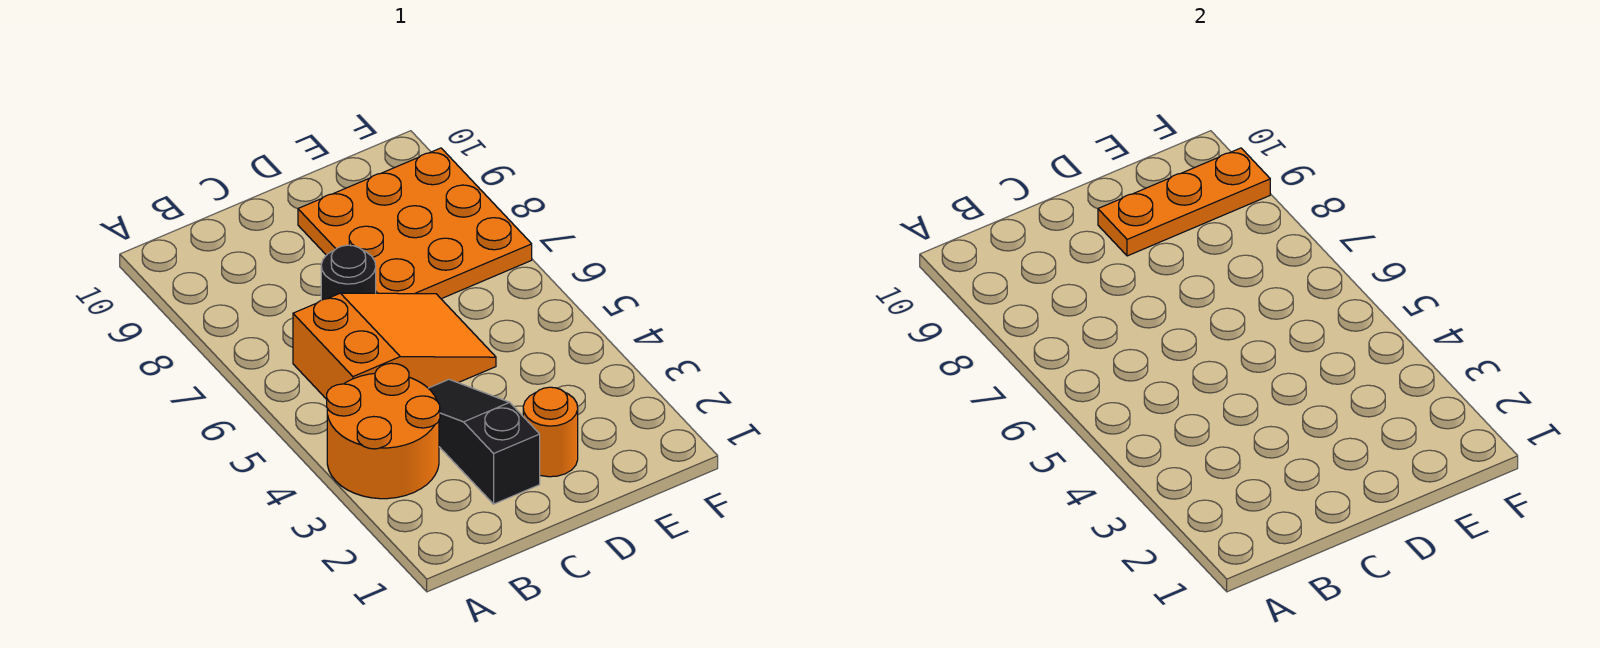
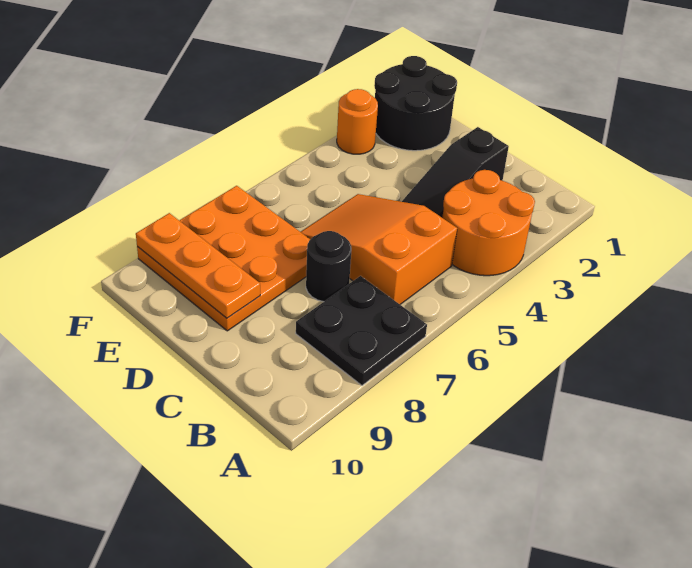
none -> black 2x2 plate [296,276,427,386]
orange 1x1 round brick [523,387,578,477] -> orange 1x1 round brick moved to [337,89,378,154]
none -> black 2x2 round brick [374,56,457,151]

